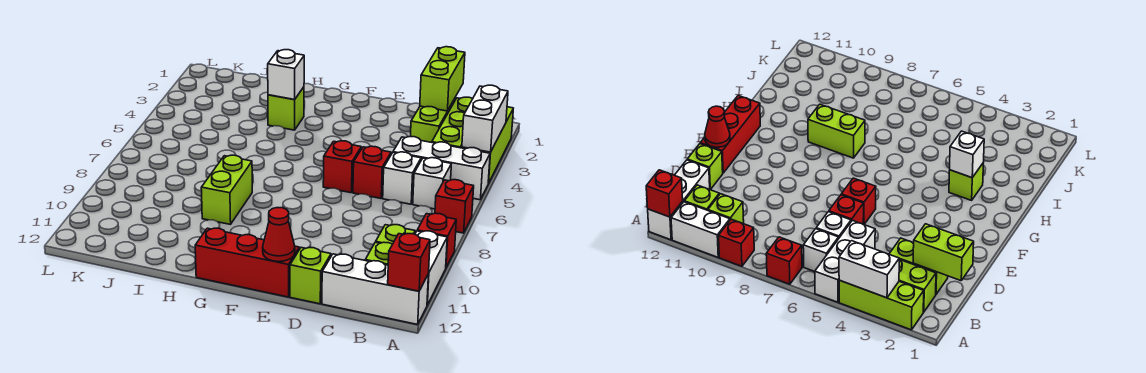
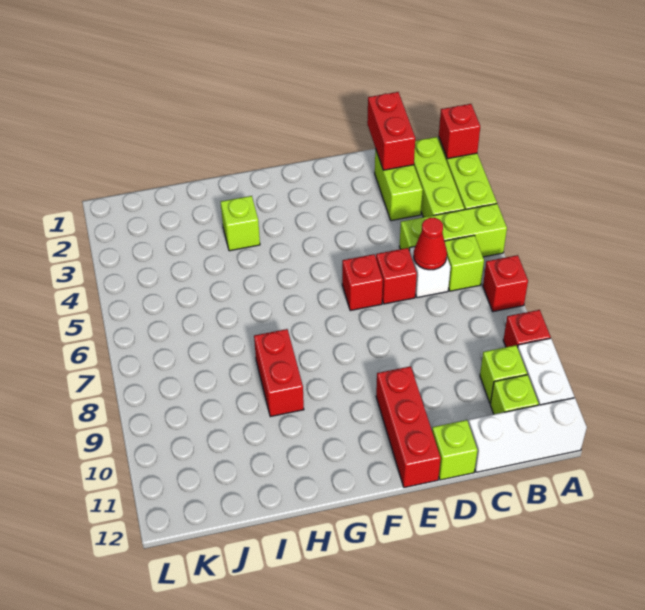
white 1x2 brick [462,85,508,152] -> none
white 1x3 brick [393,137,490,200] -> lime 1x3 brick [399,204,507,257]
red 1x1 brick [388,234,430,291] -> red 1x1 brick moved to [439,104,480,159]
white 1x1 brick [413,158,451,209] -> lime 1x1 brick [445,235,484,291]
lime 1x2 brick [420,47,465,111] -> red 1x2 brick [367,92,415,170]
red 1x3 brick [195,228,299,297] -> red 1x3 brick turned to [376,366,441,488]
red 1x1 cone [263,208,295,262] -> red 1x1 cone moved to [414,218,447,270]
white 1x1 brick [268,50,304,100] -> none
lime 1x2 brick [201,155,252,224] -> red 1x2 brick [254,329,304,417]

